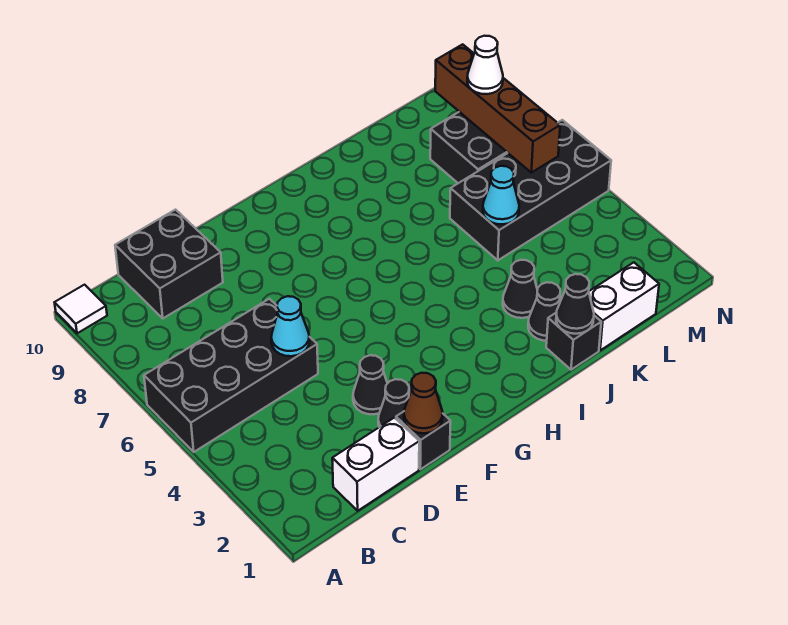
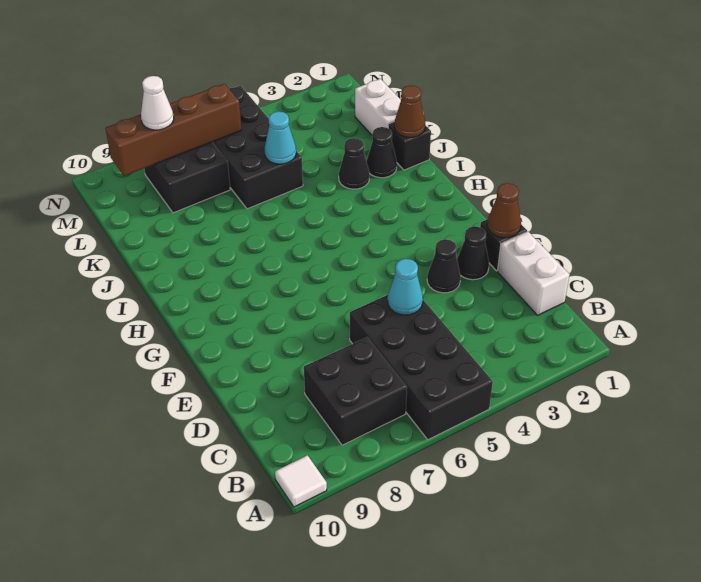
black 2x2 brick [115,210,223,318] -> black 2x2 brick moved to [304,337,407,445]
black 1x1 cone [556,274,594,334] -> brown 1x1 cone [394,85,425,137]

